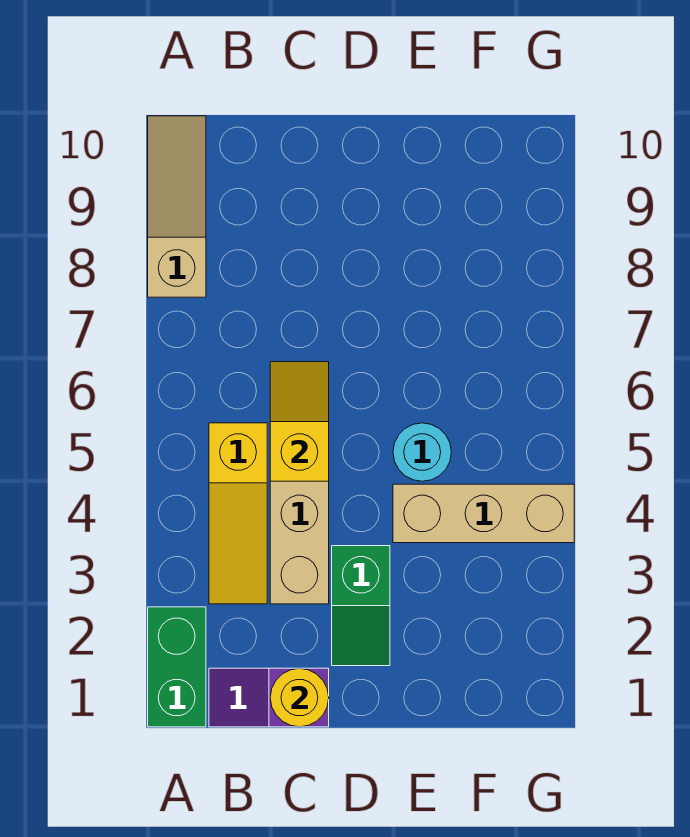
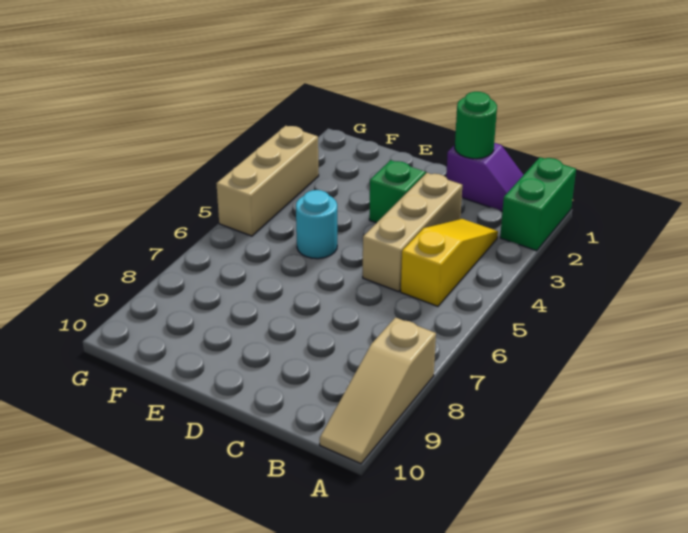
yellow 1x1 round brick [270,668,329,727] -> green 1x1 round brick [455,92,497,159]
yellow 1x2 slope [270,362,329,481] -> none
tan 1x3 brick [393,484,574,543] -> tan 1x3 brick turned to [216,126,319,236]

